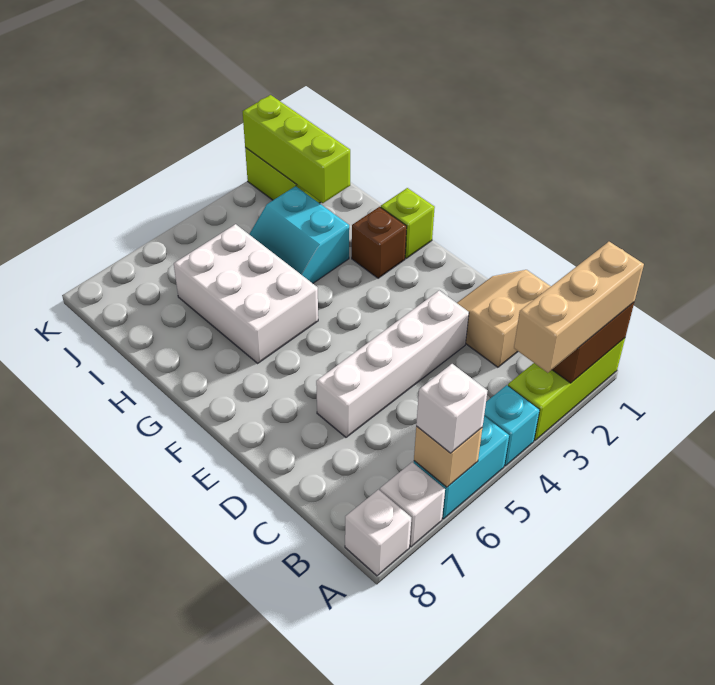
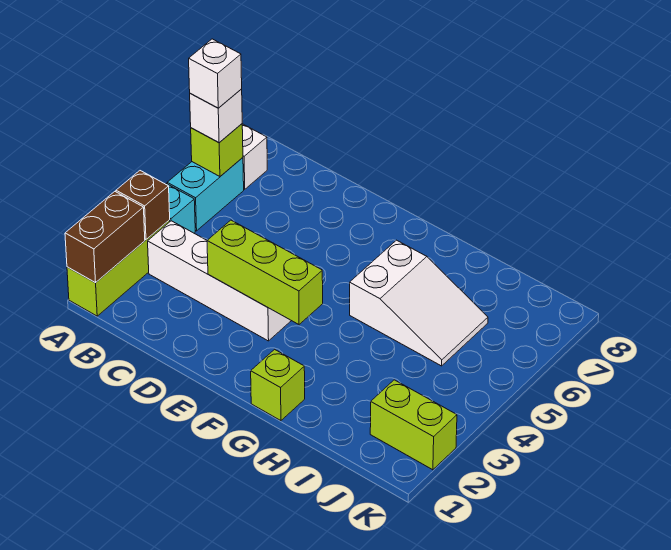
tan 1x3 brick [514,242,644,373] -> none
tan 1x1 brick [414,426,482,487] -> lime 1x1 brick [191,124,243,176]
white 1x1 brick [345,490,411,576] -> white 1x1 brick moved to [189,39,242,108]
tan 2x2 slope [457,270,551,367] -> none
white 1x4 brick [316,291,469,437] -> white 1x4 brick turned to [148,221,291,341]
brown 1x1 brick [352,207,407,278] -> brown 1x1 brick moved to [116,171,170,239]
white 2x3 brick [174,224,318,363] -> white 2x3 slope [350,240,488,366]
cyan 2x2 slope [249,186,349,283] -> none
lime 1x3 brick [243,95,350,203] -> lime 1x3 brick moved to [207,220,323,324]

